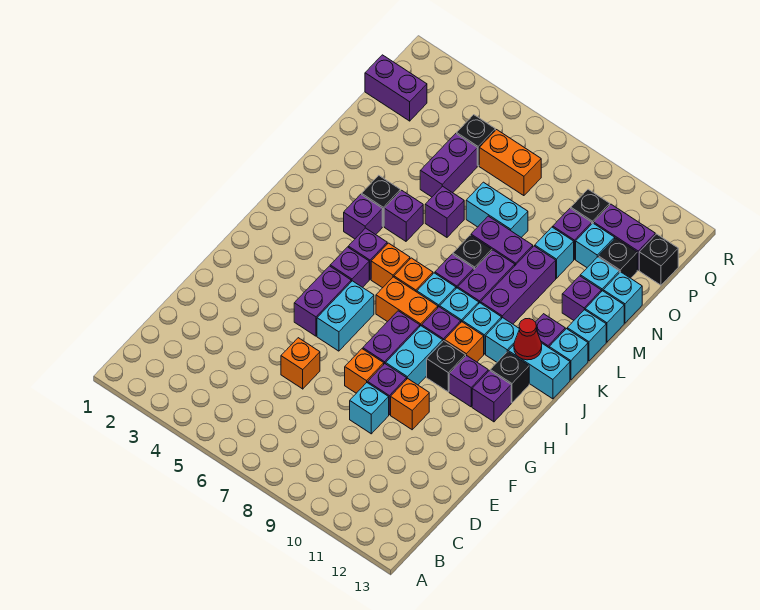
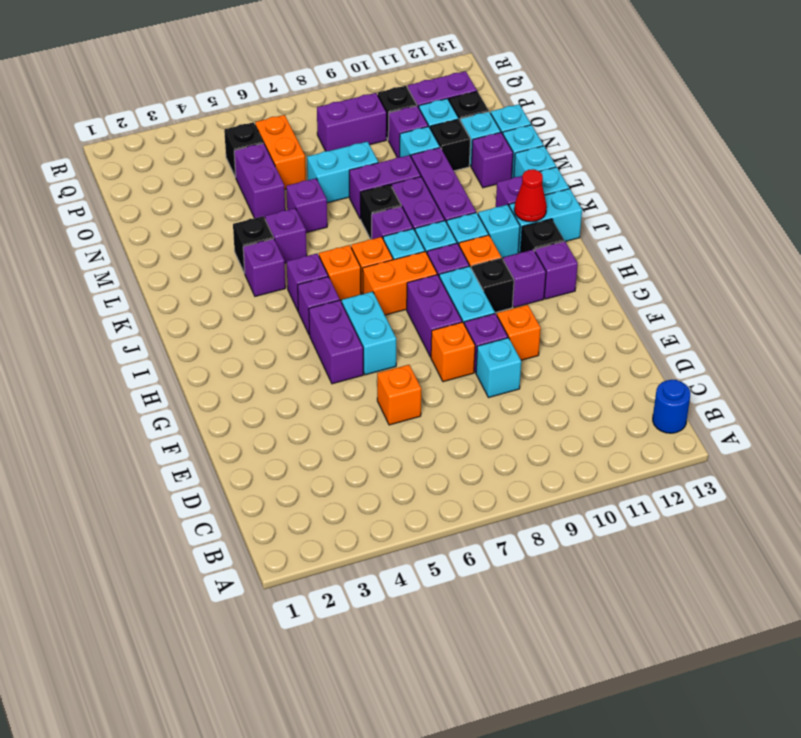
none -> blue 1x1 round brick [653,380,690,433]
purple 1x2 brick [365,55,427,121] -> purple 1x2 brick moved to [317,93,387,151]
orange 1x2 brick [479,130,541,196] -> orange 1x2 brick turned to [255,115,306,189]
black 1x1 brick [639,234,678,285] -> black 1x1 brick moved to [430,119,471,171]

